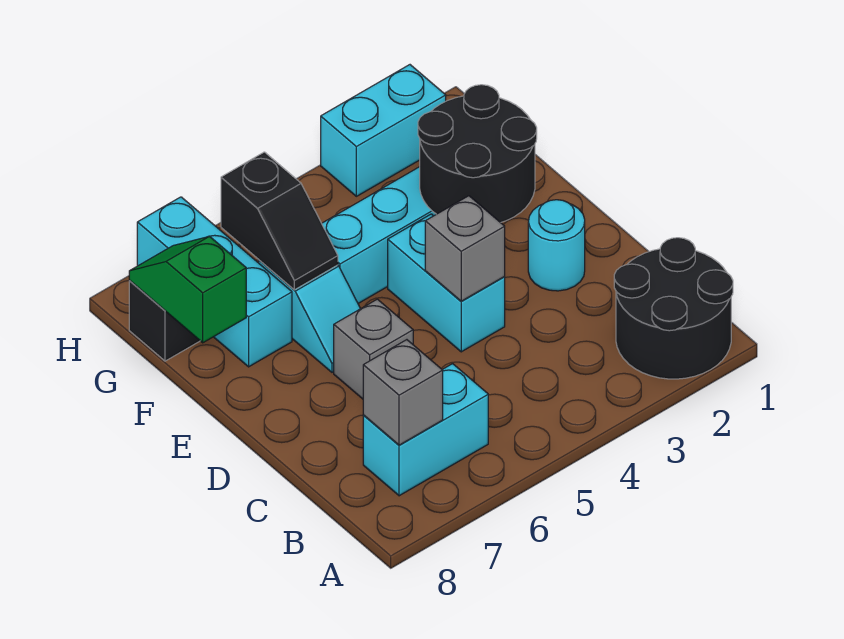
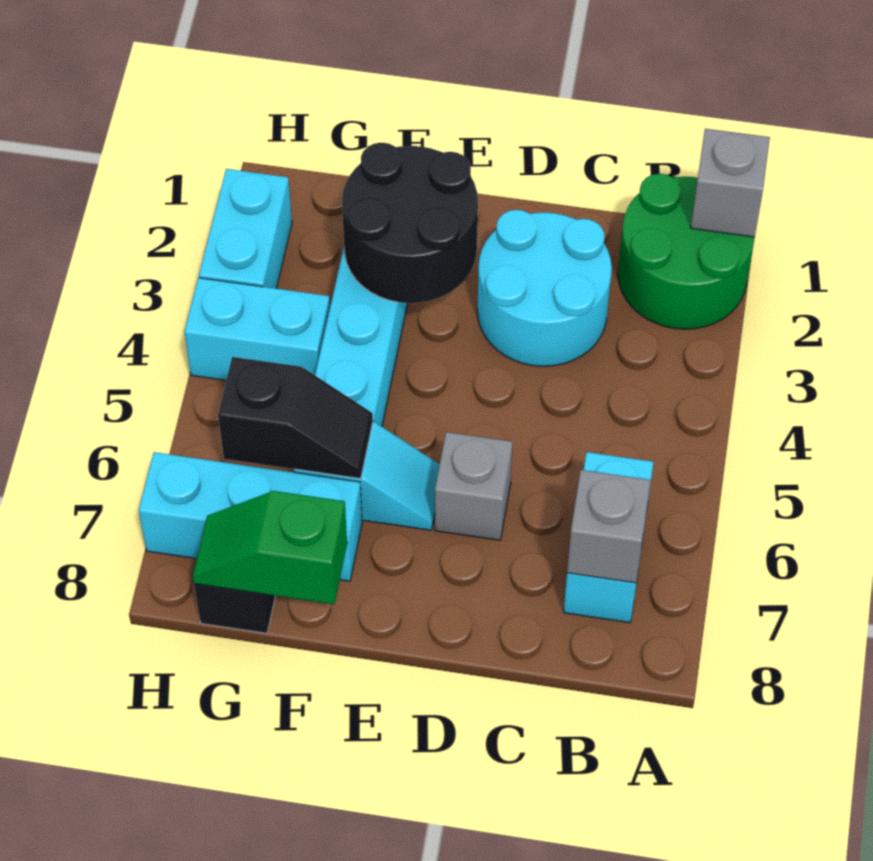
black 2x2 round brick [614,238,733,379] -> green 2x2 round brick [618,174,755,329]
cyan 1x1 round brick [528,200,585,291] -> cyan 2x2 round brick [477,210,612,366]
cyan 1x2 brick [388,214,505,352] -> cyan 1x2 brick moved to [184,278,330,380]
grey 1x1 brick [425,196,505,301] -> grey 1x1 brick moved to [691,129,770,237]

